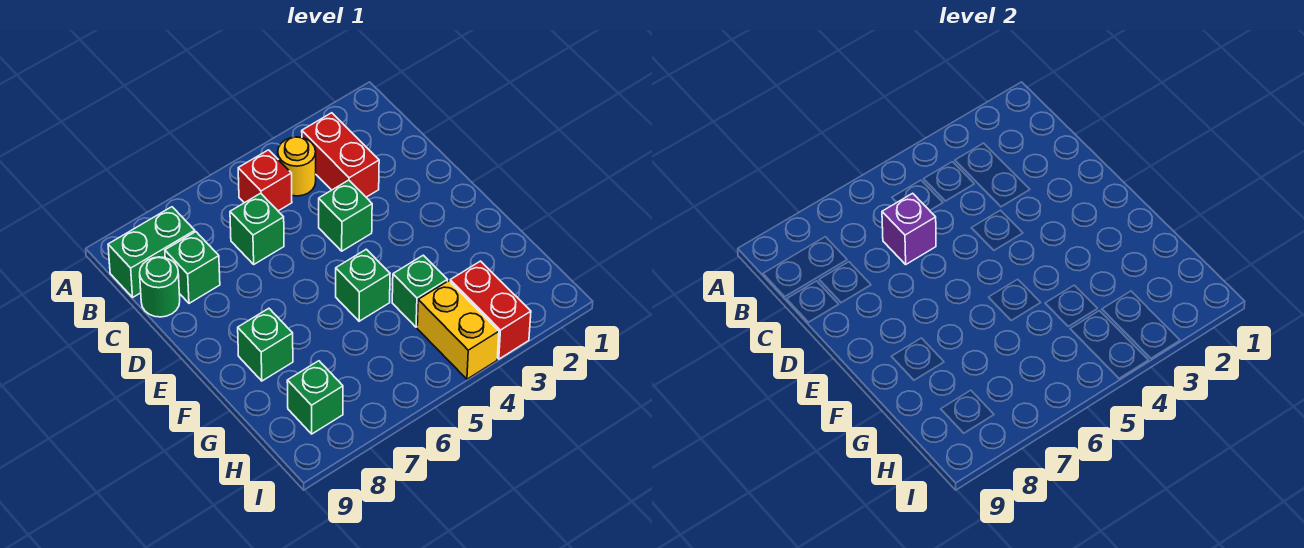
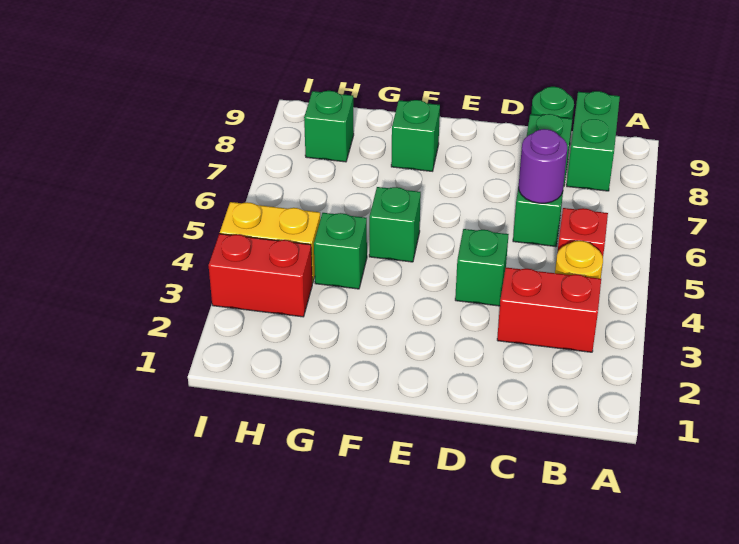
purple 1x1 brick [882,193,936,264] -> purple 1x1 round brick [519,129,567,203]

